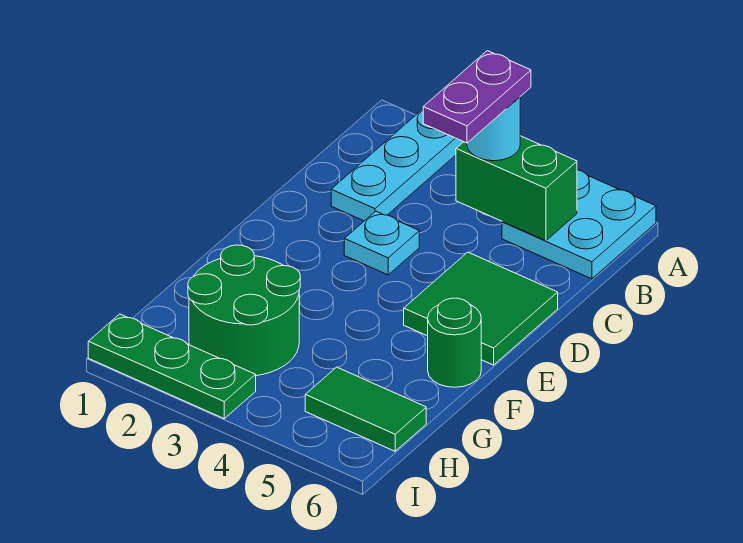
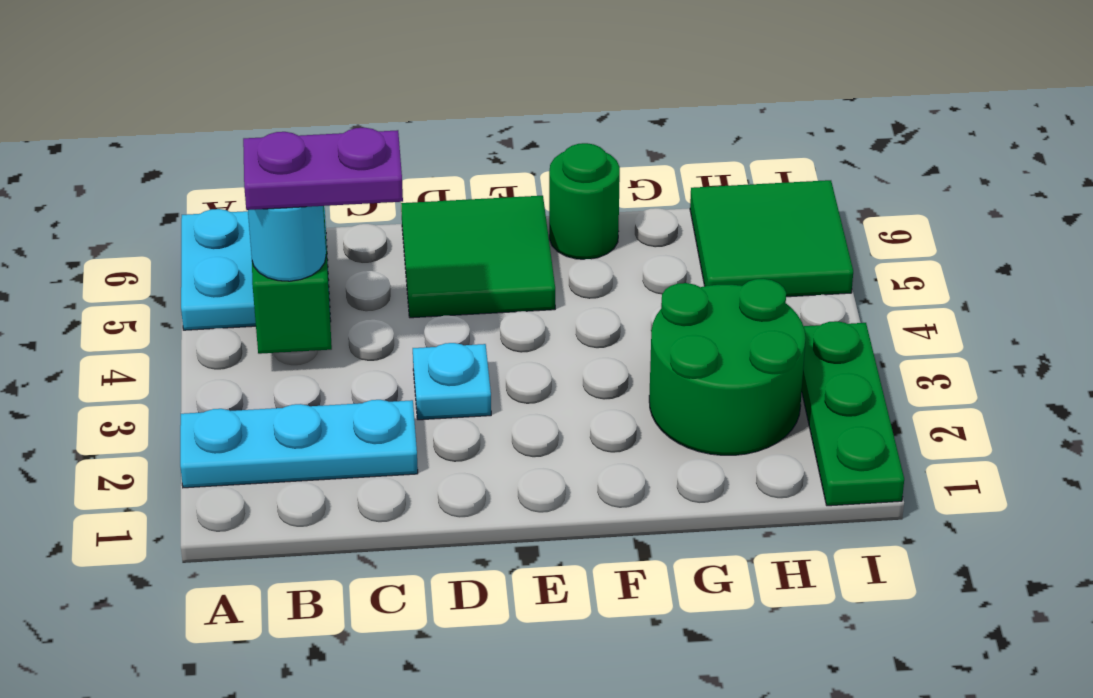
green 1x2 tile [305,367,426,451] -> green 2x2 tile [690,180,853,297]

